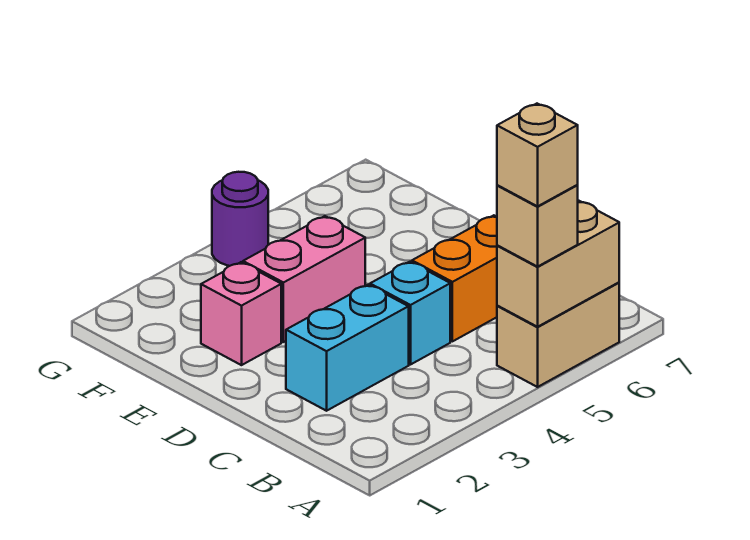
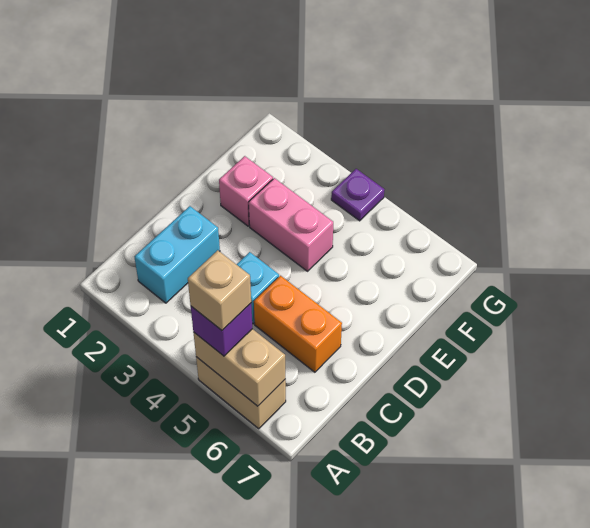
tan 1x1 brick [497,185,578,267] -> purple 1x1 brick [191,303,252,356]
cyan 1x2 brick [286,285,409,411] -> cyan 1x2 brick turned to [135,206,220,303]
purple 1x1 round brick [212,172,268,266] -> purple 1x1 plate [331,169,384,221]

